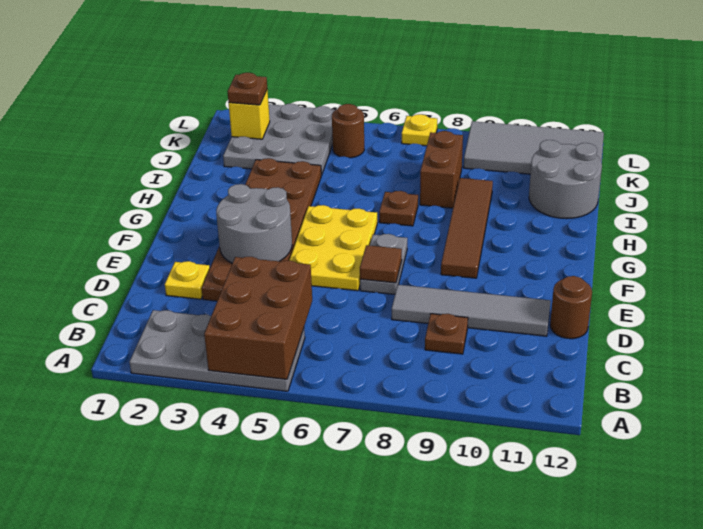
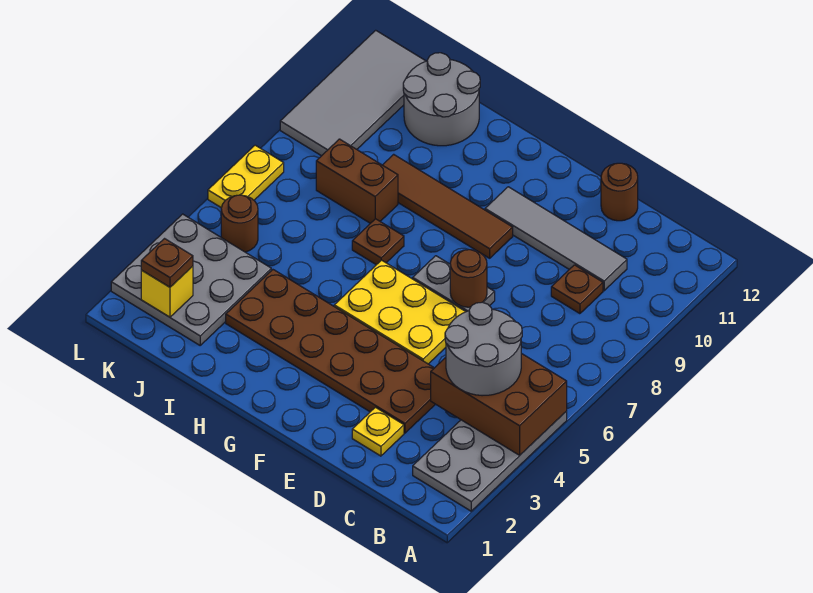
grey 1x4 tile [392,285,551,336] -> grey 1x4 tile turned to [485,187,627,291]
grey 2x2 round brick [216,184,292,263] -> grey 2x2 round brick moved to [445,302,522,396]
brown 1x1 tile [360,245,402,283] -> brown 1x1 round brick [450,250,487,307]
yellow 1x1 plate [402,114,437,146] -> yellow 1x2 plate [208,145,284,208]

